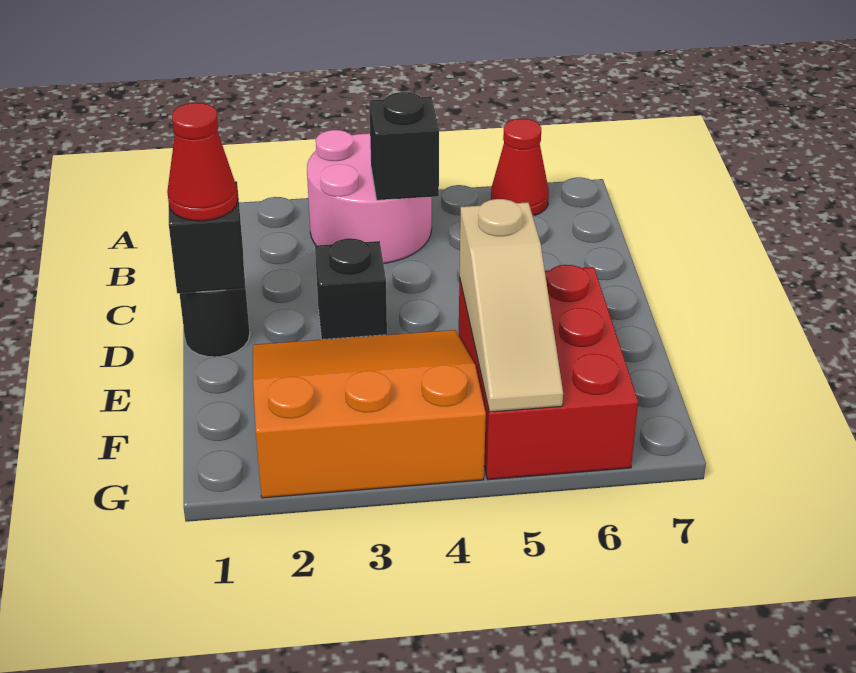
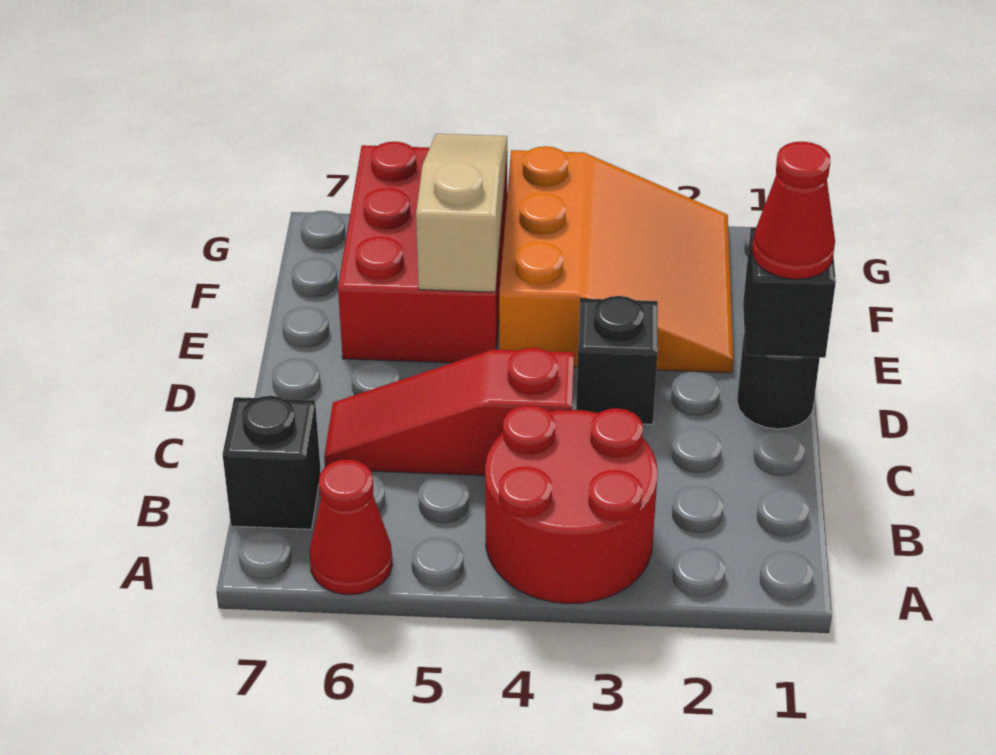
pink 2x2 round brick [307,130,432,264] -> red 2x2 round brick [485,405,658,604]
black 1x1 brick [369,92,439,200] -> black 1x1 brick moved to [223,396,321,529]
none -> red 1x3 slope [324,348,574,476]
orange 3x3 slope [253,330,486,498] -> orange 3x3 slope turned to [499,146,733,373]

